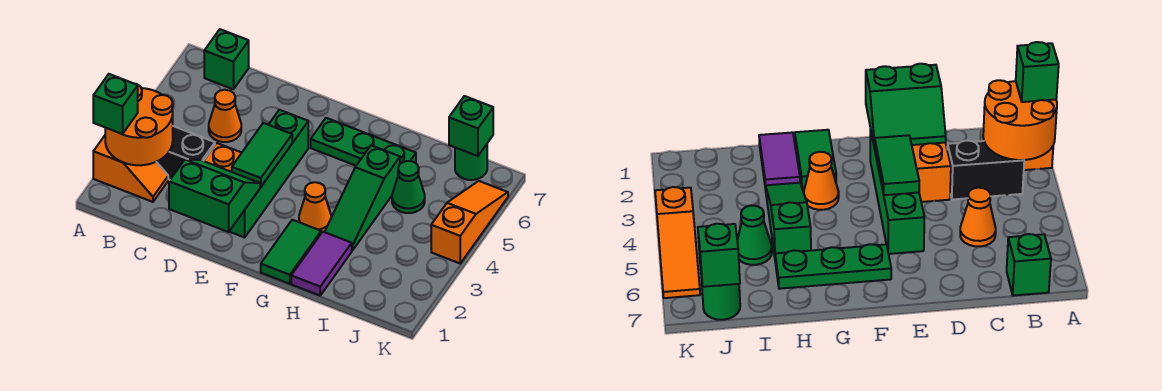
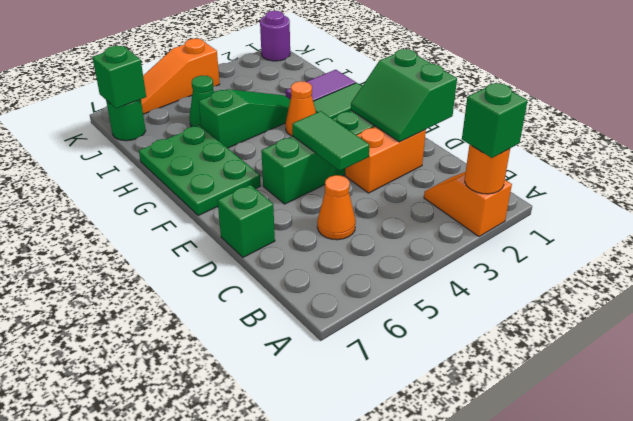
orange 2x2 round brick [105,84,173,165] -> orange 1x1 round brick [465,144,510,194]
black 1x2 brick [157,126,215,180] -> none
green 1x1 brick [204,29,249,89] -> green 1x1 brick moved to [217,185,275,257]
green 1x2 tile [232,123,292,187] -> green 1x2 tile turned to [292,111,369,171]
green 1x3 plate [311,118,416,166] -> green 2x3 plate [139,125,261,216]
none -> purple 1x1 round brick [260,11,290,61]

